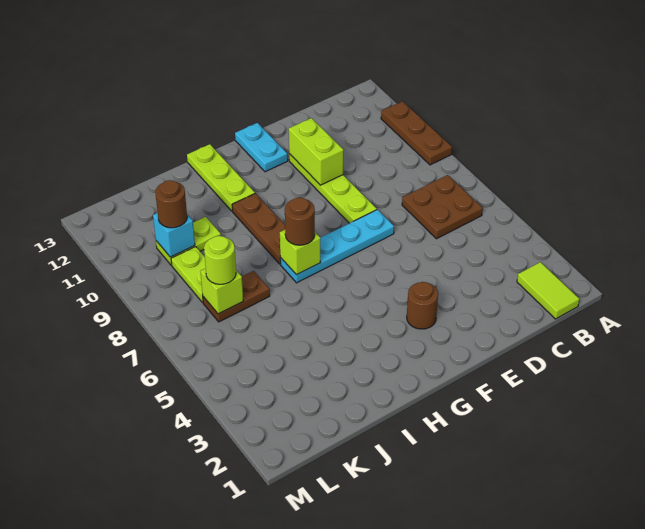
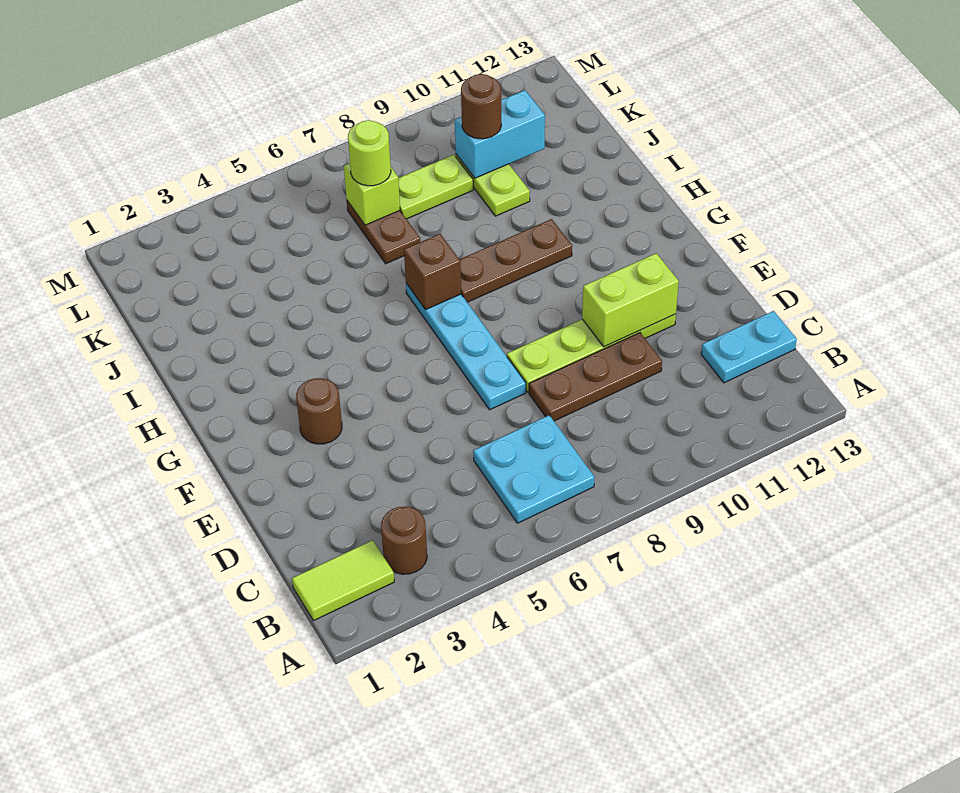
brown 1x3 plate [381,101,452,165] -> brown 1x3 plate moved to [529,333,662,421]
brown 2x2 plate [402,175,483,239] -> cyan 2x2 plate [473,415,594,523]
cyan 1x2 plate [235,123,288,172] -> cyan 1x2 plate moved to [701,311,797,383]
lime 1x1 brick [280,230,321,275] -> brown 1x1 brick [404,234,461,310]
brown 1x1 round brick [285,197,315,245] -> brown 1x1 round brick moved to [381,507,427,574]
lime 1x3 plate [187,144,255,211] -> none
cyan 1x1 brick [153,213,195,257] -> cyan 1x2 brick [455,90,545,178]

